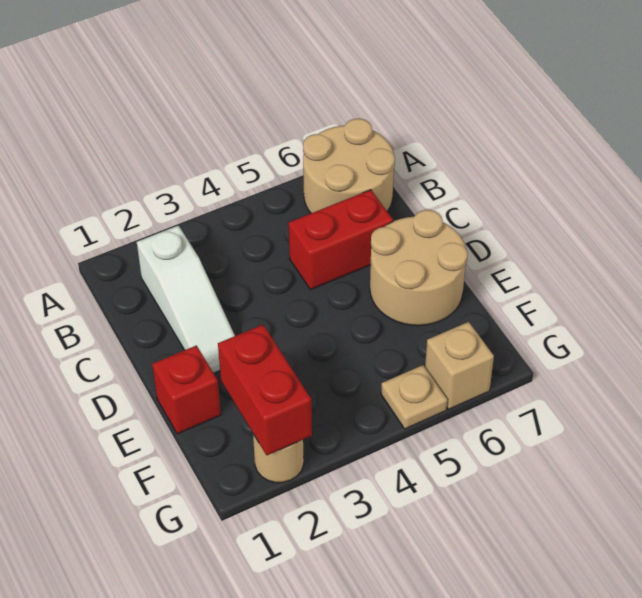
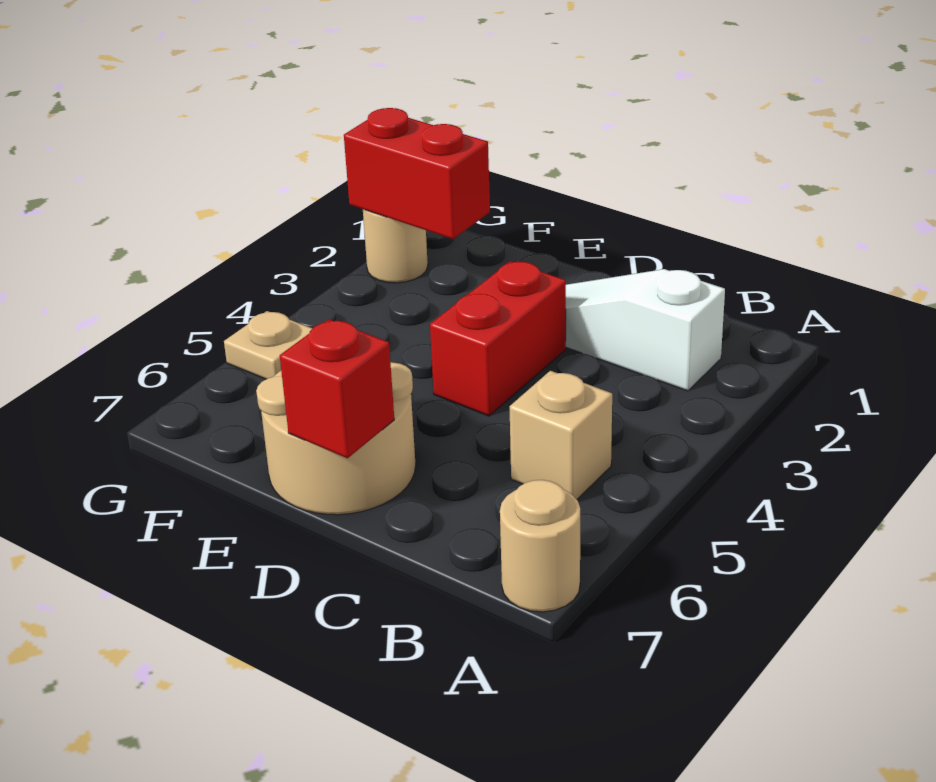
tan 2x2 round brick [303,119,395,213] -> tan 1x1 round brick [500,480,580,612]
red 1x2 brick [289,190,393,290] -> red 1x2 brick moved to [430,261,566,416]
red 1x1 brick [152,346,221,434] -> red 1x1 brick moved to [280,319,394,458]
tan 1x1 brick [425,322,494,409] -> tan 1x1 brick moved to [509,371,612,499]

